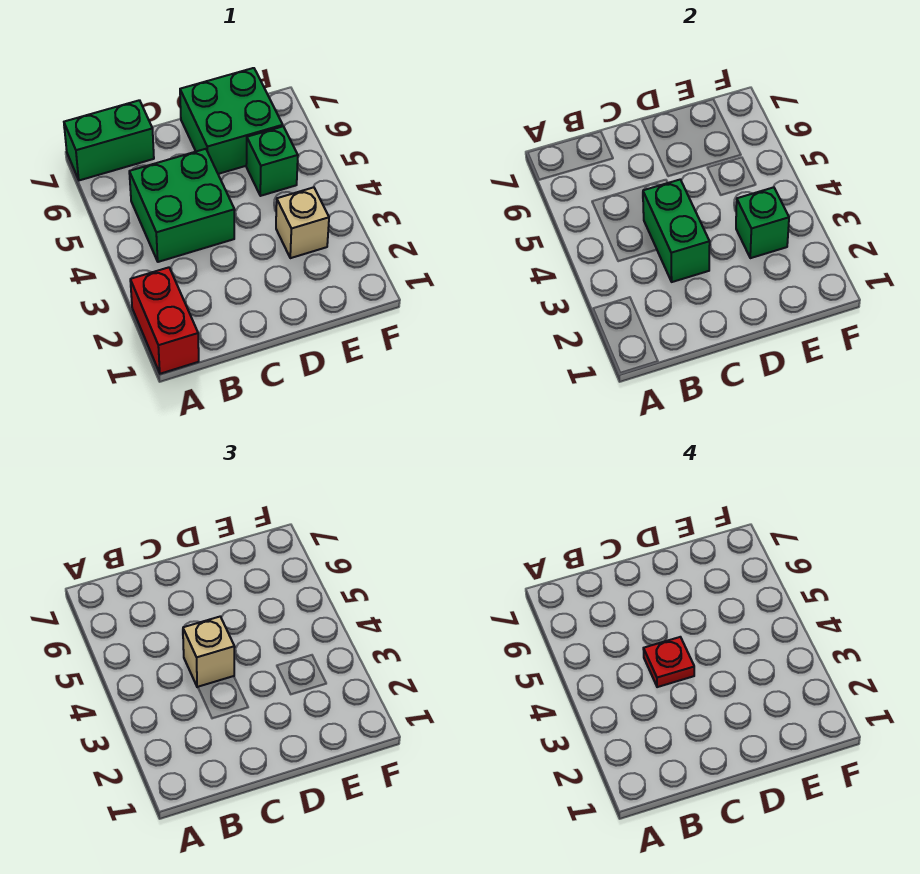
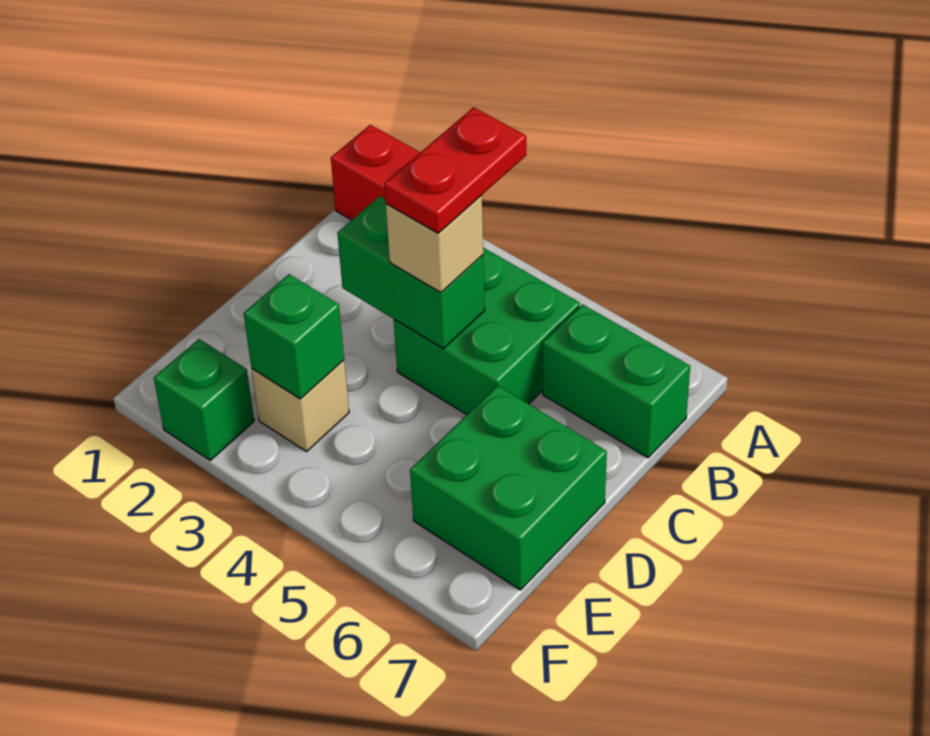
green 1x2 brick [64,100,154,180] -> green 1x2 brick turned to [543,304,690,458]
red 1x1 plate [643,637,694,687] -> red 1x2 plate [384,107,526,233]
green 1x1 brick [246,126,298,196] -> green 1x1 brick moved to [154,339,254,460]

